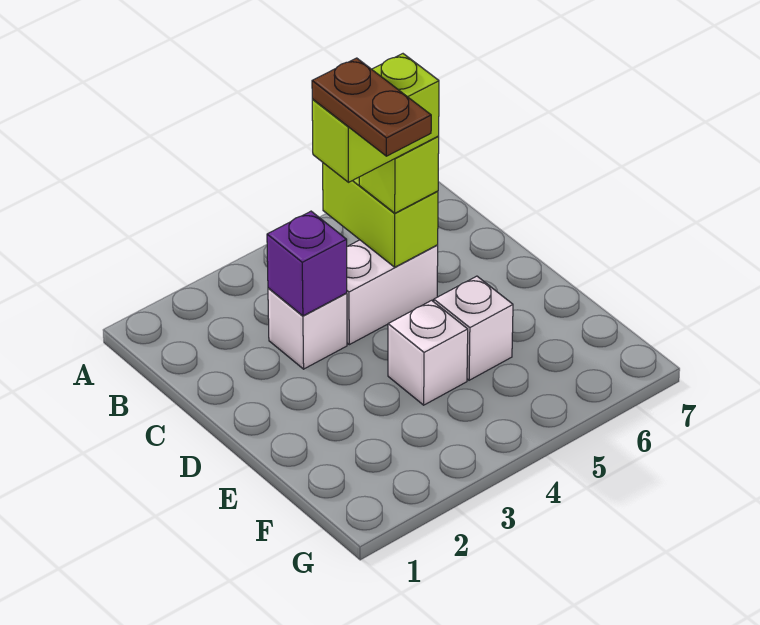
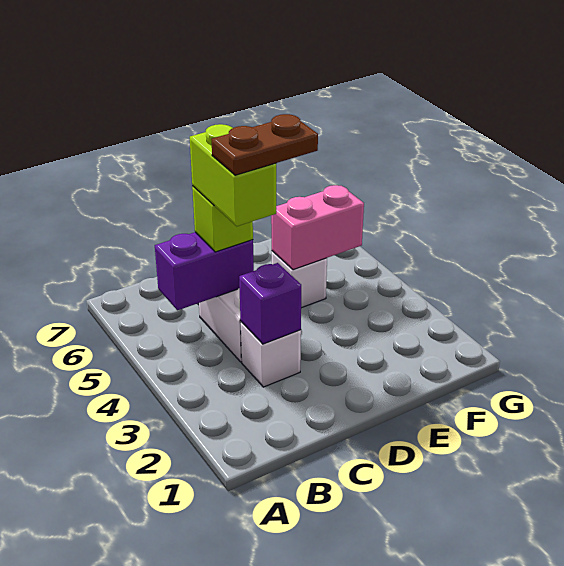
lime 1x2 brick [323,163,438,267] -> purple 1x2 brick [155,232,254,310]
white 1x1 brick [388,300,468,405] -> none
none -> pink 1x2 brick [271,185,364,270]

